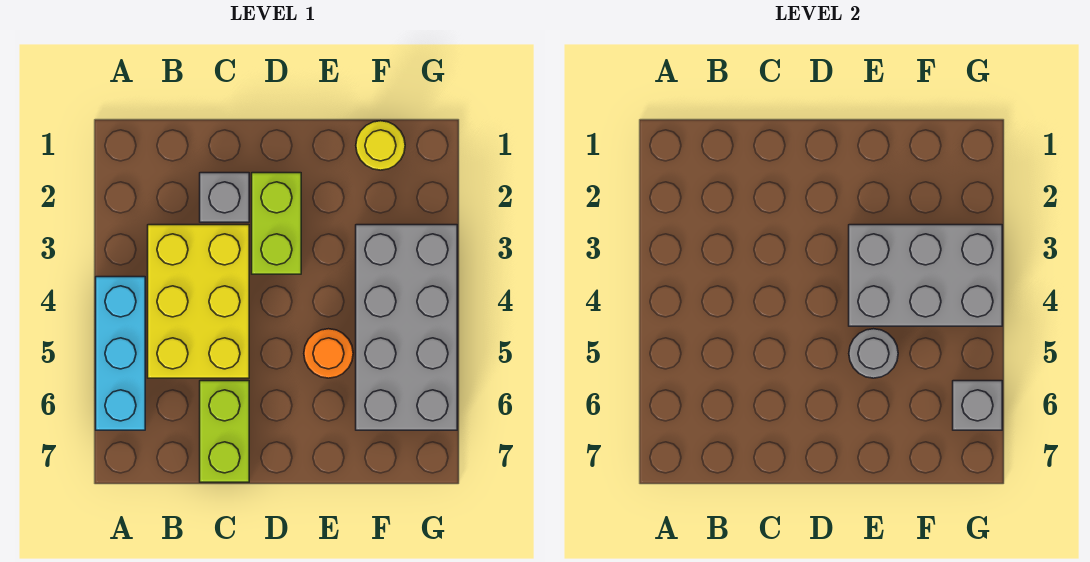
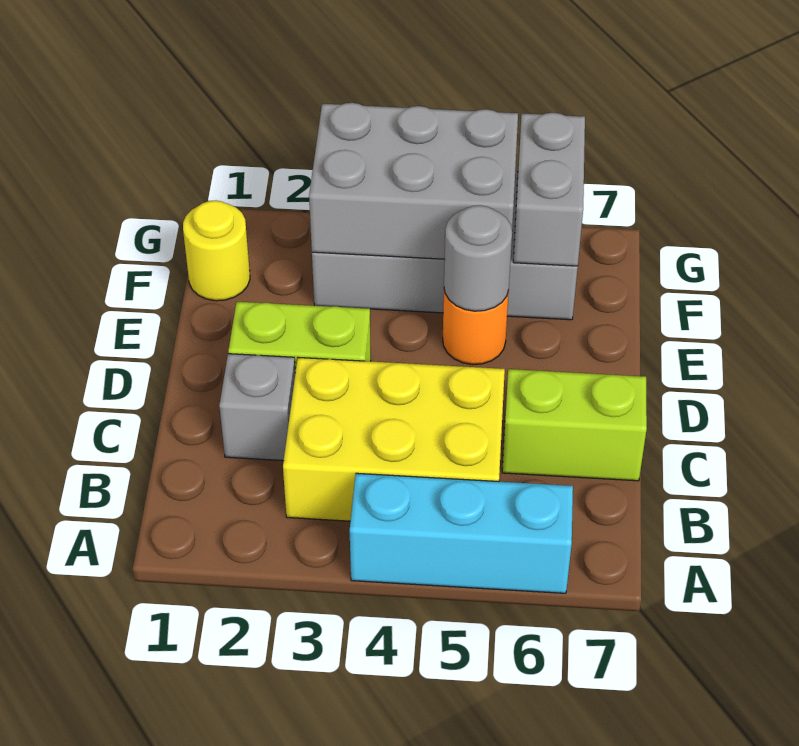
grey 2x3 brick [849,225,1002,326] -> grey 2x3 brick turned to [309,103,518,259]
grey 1x1 brick [953,381,1002,430] -> grey 1x2 brick [513,113,585,266]

